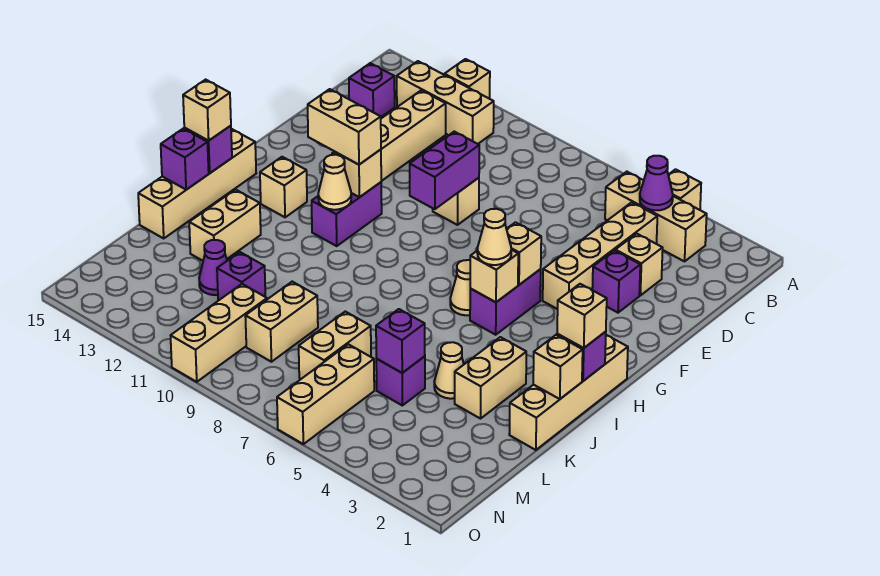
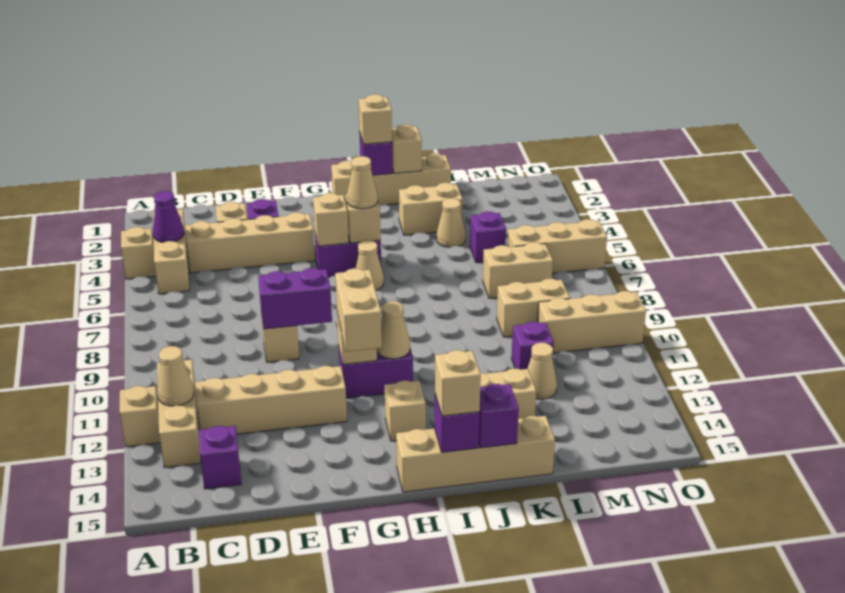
none -> tan 1x1 cone [157,346,194,406]
purple 1x1 brick [376,309,425,373] -> none
purple 1x1 cone [199,240,227,295] -> tan 1x1 cone [528,343,557,399]

